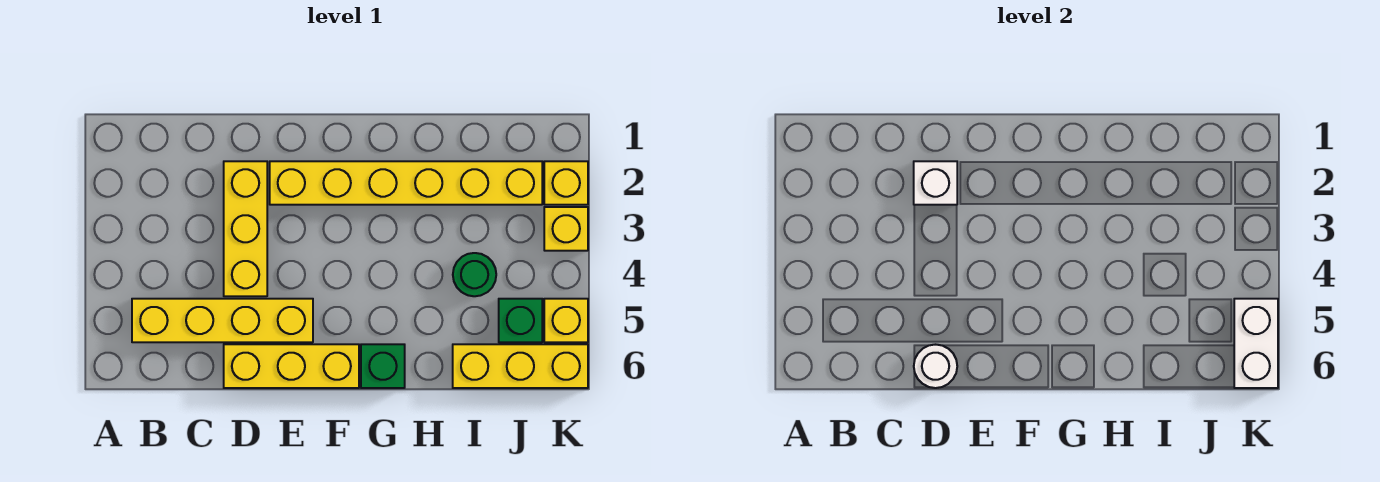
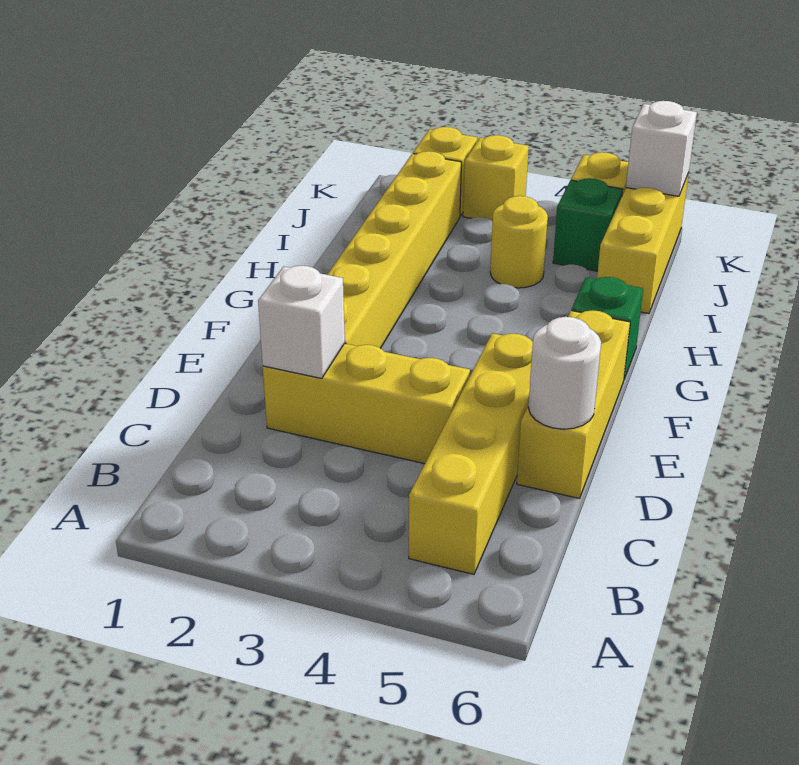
green 1x1 round brick [453,253,496,296] -> yellow 1x1 round brick [490,196,548,288]
white 1x2 brick [1234,299,1278,388] -> white 1x1 brick [626,101,697,196]

